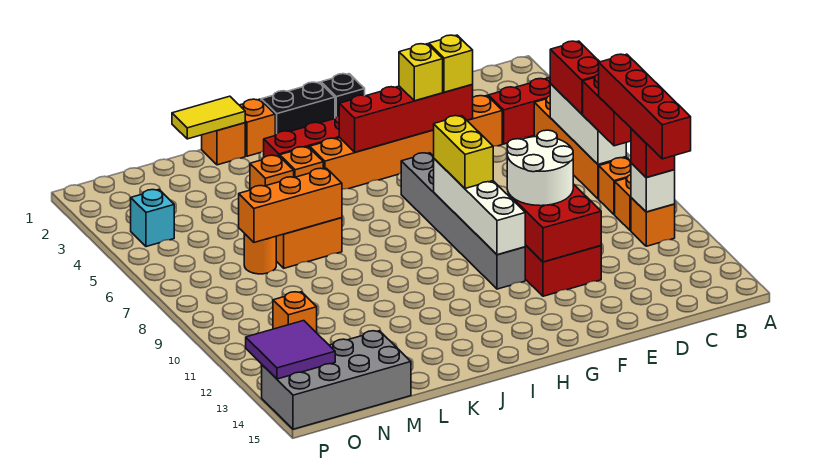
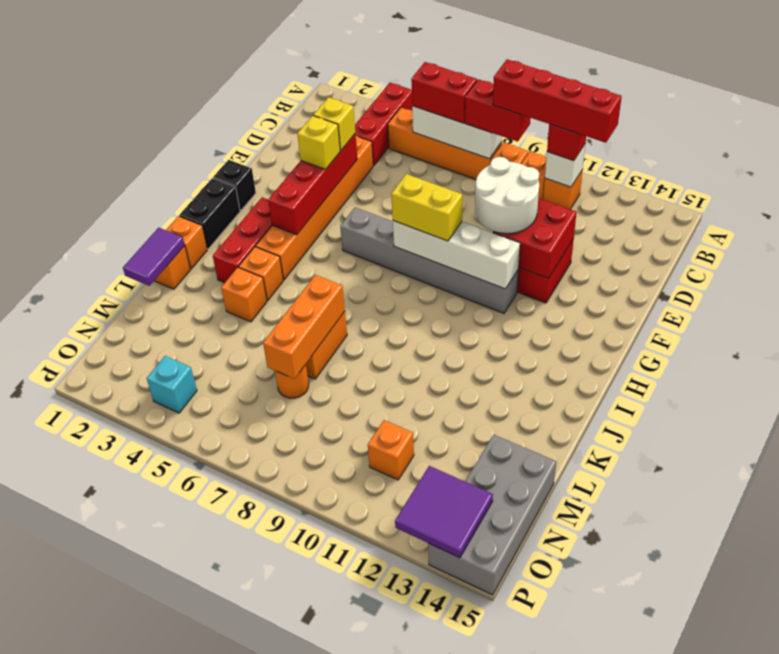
yellow 1x2 tile [172,96,245,139] -> purple 1x2 tile [123,228,185,286]

